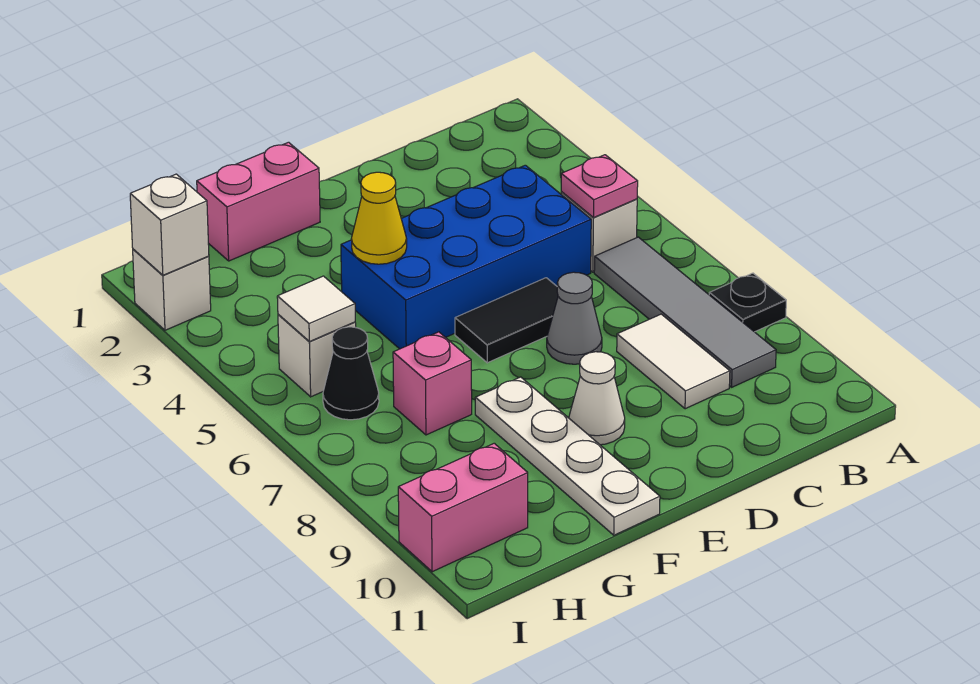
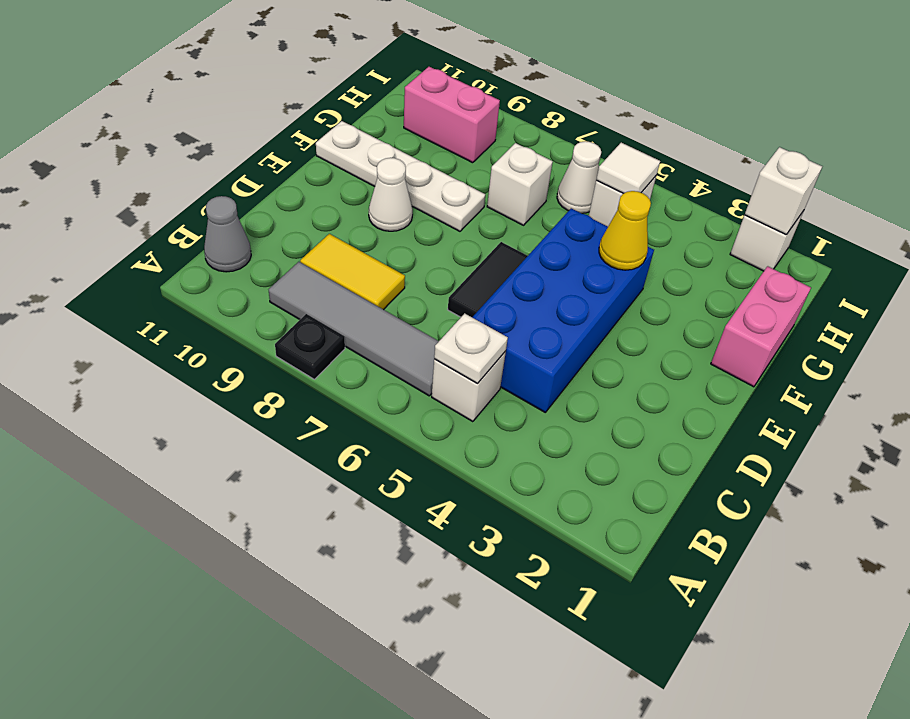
pink 1x1 plate [561,155,638,217] -> white 1x1 plate [434,313,508,383]
white 1x2 tile [617,314,730,409] -> yellow 1x2 tile [300,234,405,310]
grey 1x1 cone [547,272,602,364] -> grey 1x1 cone moved to [204,196,251,272]
pink 1x1 brick [393,332,472,435] -> white 1x1 brick [487,143,553,225]
black 1x1 cone [323,327,379,420] -> white 1x1 cone [557,141,601,213]
pink 1x2 brick [398,443,528,572] -> pink 1x2 brick turned to [404,67,500,163]

